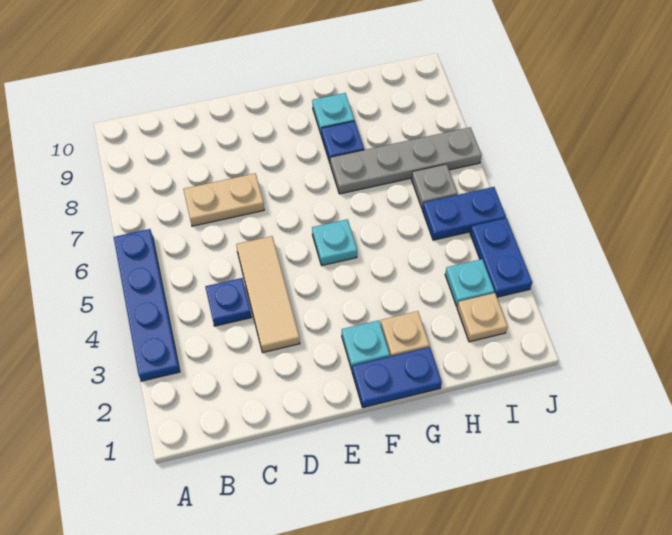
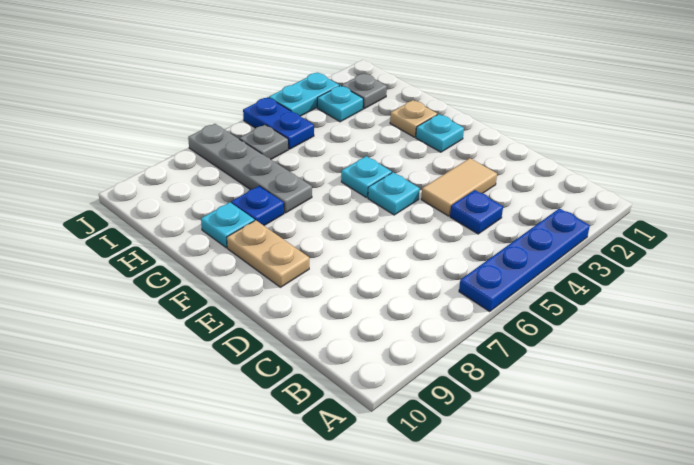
tan 1x2 plate [183,173,264,226] -> tan 1x2 plate moved to [227,220,309,287]
tan 1x3 tile [236,236,300,353] -> tan 1x2 tile [421,158,497,216]
none -> cyan 1x1 plate [368,172,420,215]
blue 1x2 plate [352,347,442,407] -> none
tan 1x1 plate [457,293,508,342] -> grey 1x1 plate [342,74,387,109]
blue 1x2 plate [470,218,532,297] -> cyan 1x2 plate [269,73,339,116]

